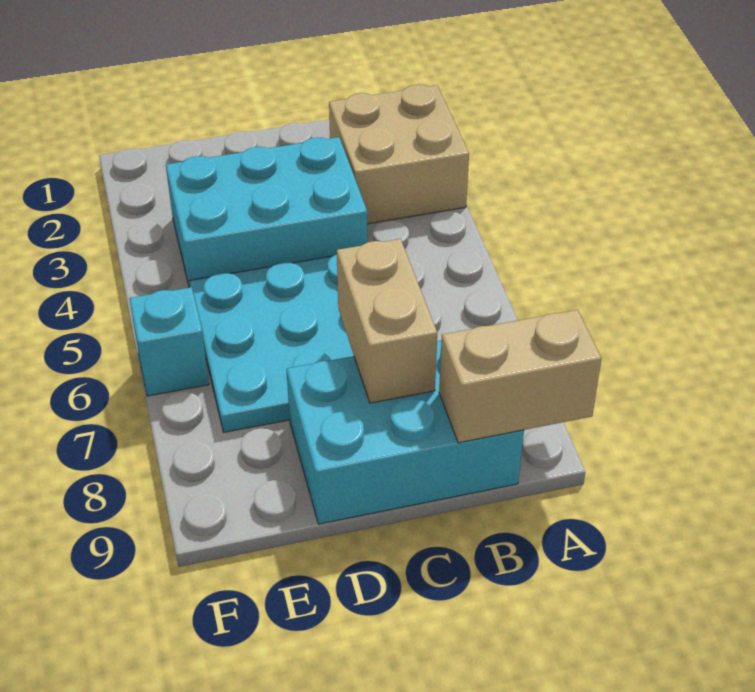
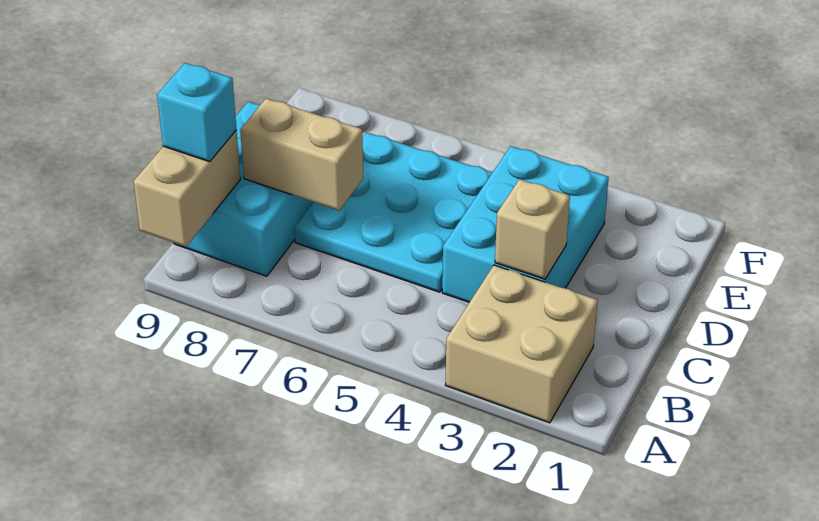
none -> tan 1x1 brick [495,179,570,279]
cyan 1x1 brick [129,287,209,396] -> cyan 1x1 brick moved to [157,63,237,162]

